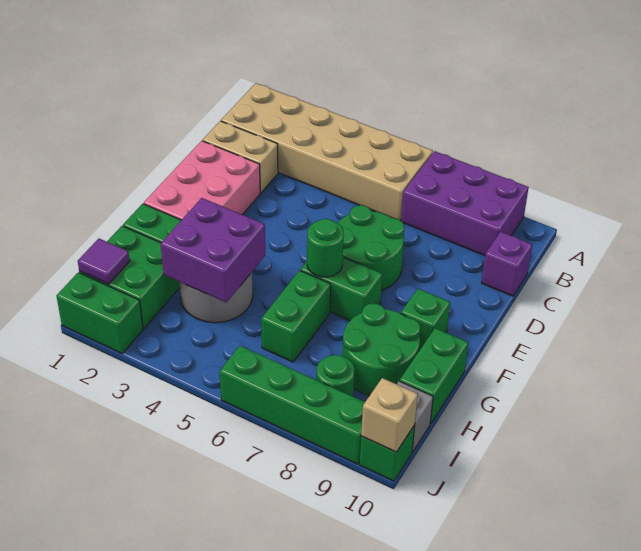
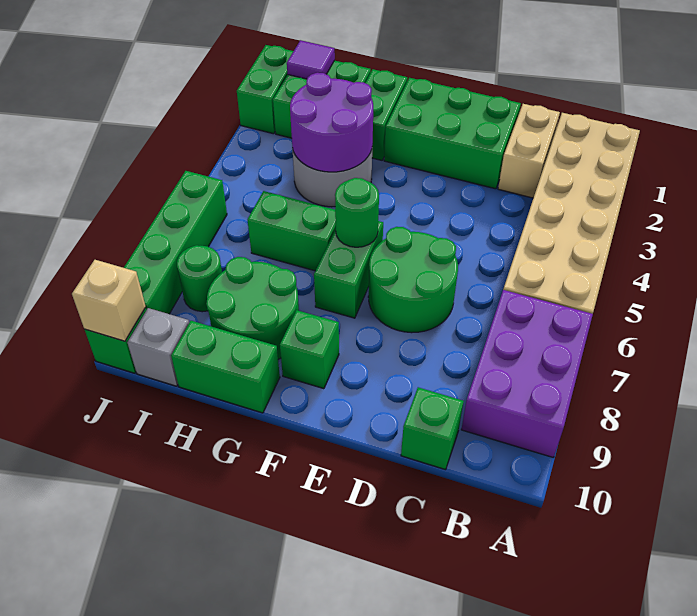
purple 1x1 brick [481,232,532,296] -> green 1x1 brick [401,387,464,470]
pink 2x3 brick [144,141,260,220] -> green 2x3 brick [384,78,521,189]
purple 2x2 brick [161,198,265,303] -> purple 2x2 round brick [290,73,373,172]

